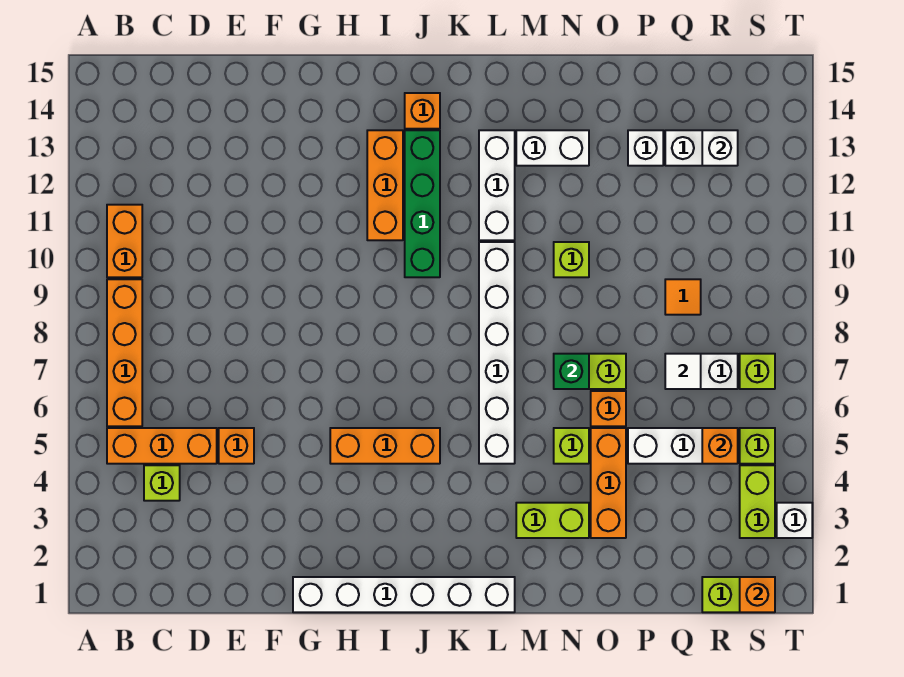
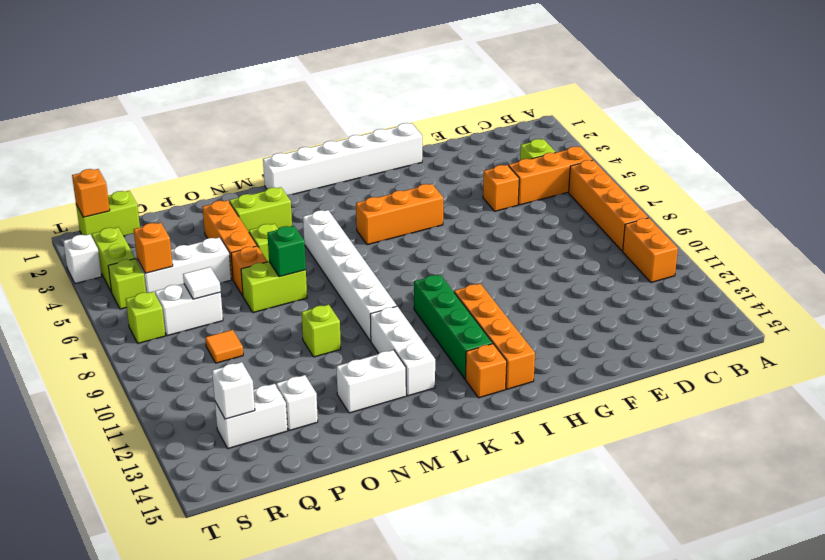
orange 1x3 brick [367,130,403,240] -> orange 1x4 brick [454,284,535,389]

